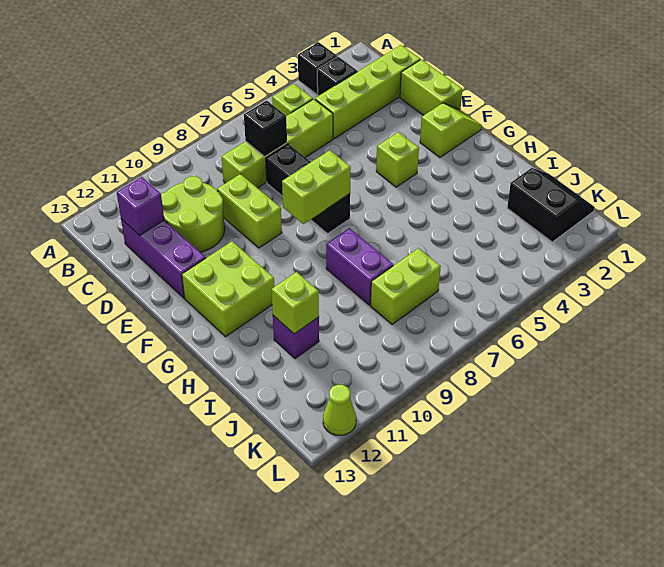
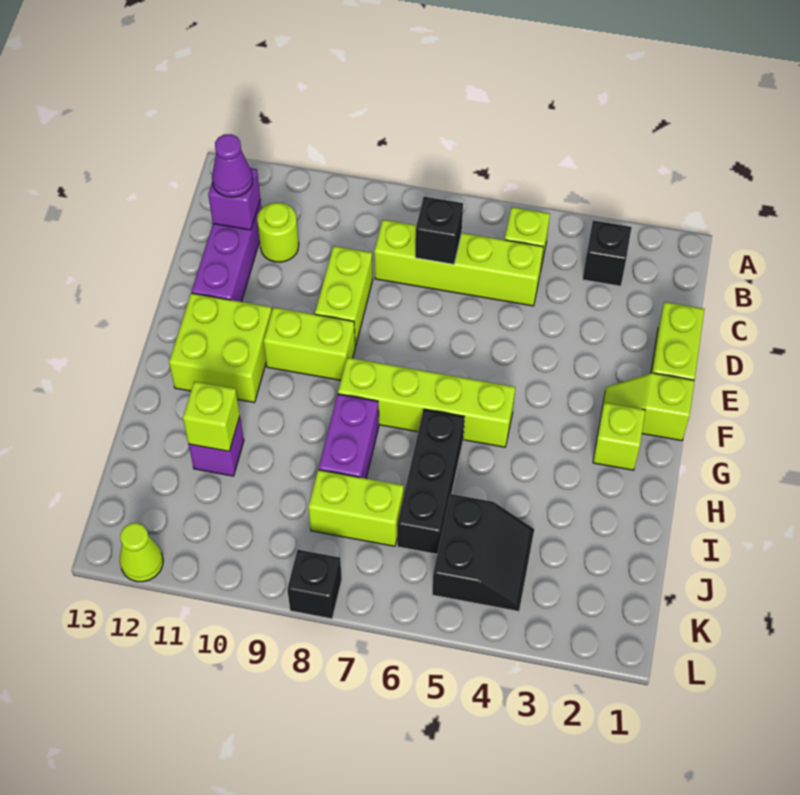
black 1x1 brick [298,42,337,94] -> black 1x1 brick moved to [287,550,342,619]
lime 1x4 brick [315,45,420,139] -> lime 1x4 brick moved to [338,357,515,447]
lime 2x2 round brick [161,176,225,252] -> lime 1x1 round brick [257,203,299,262]
none -> purple 1x1 cone [212,134,253,197]
black 1x3 brick [266,144,350,233] -> black 1x3 brick moved to [397,409,464,554]
lime 1x2 slope [420,103,482,157] -> lime 1x2 slope turned to [601,373,694,441]
lime 1x1 brick [376,132,419,187] -> lime 1x1 brick moved to [593,403,645,470]
lime 1x2 brick [282,150,351,224] -> lime 1x2 brick moved to [264,307,355,380]
black 2x2 slope [507,168,594,242] -> black 2x2 slope moved to [432,494,534,611]

